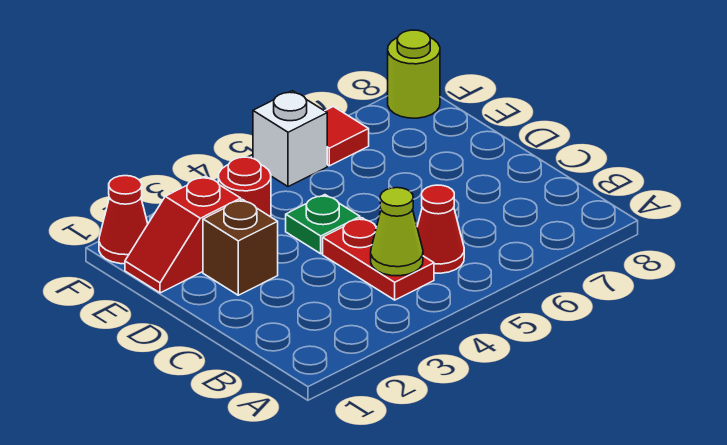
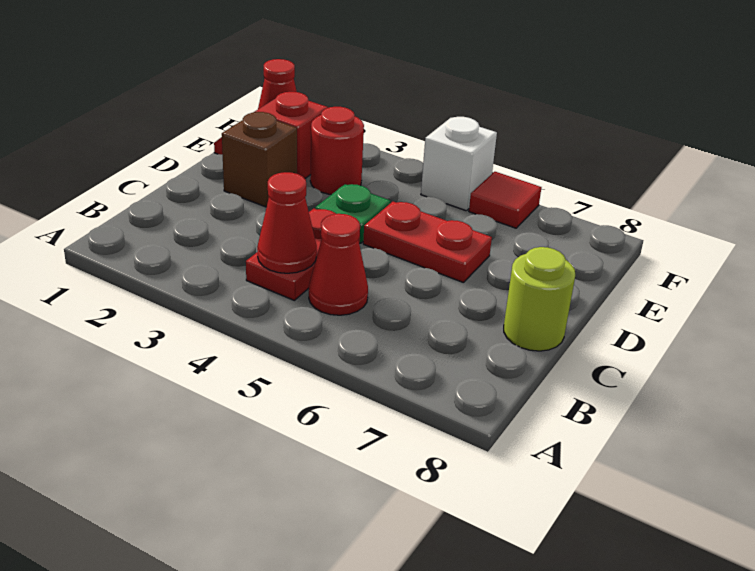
lime 1x1 cone [371,188,423,276] -> red 1x1 cone [257,172,317,273]
none -> red 1x2 plate [363,202,492,283]
lime 1x1 round brick [388,30,440,118] -> lime 1x1 round brick moved to [504,247,575,351]

